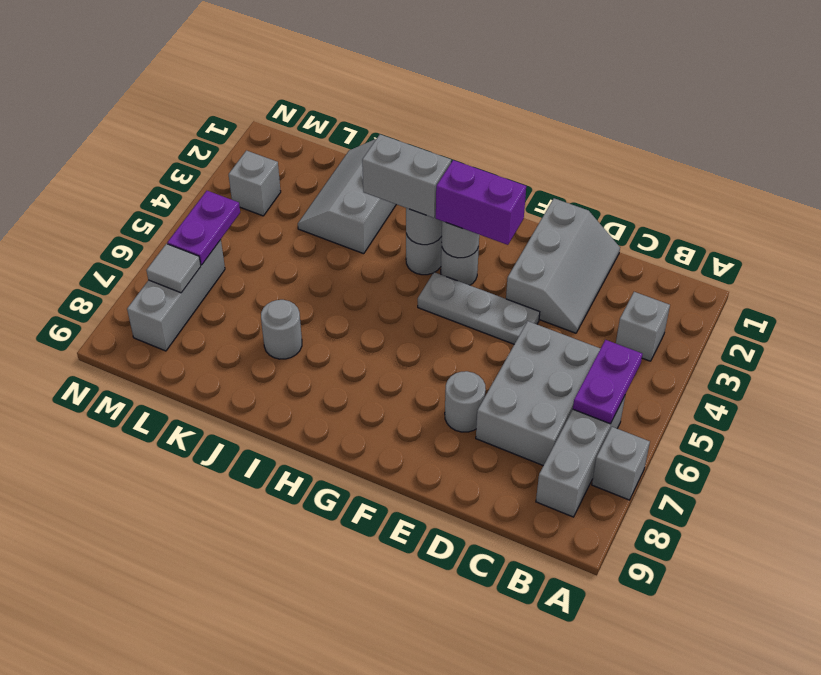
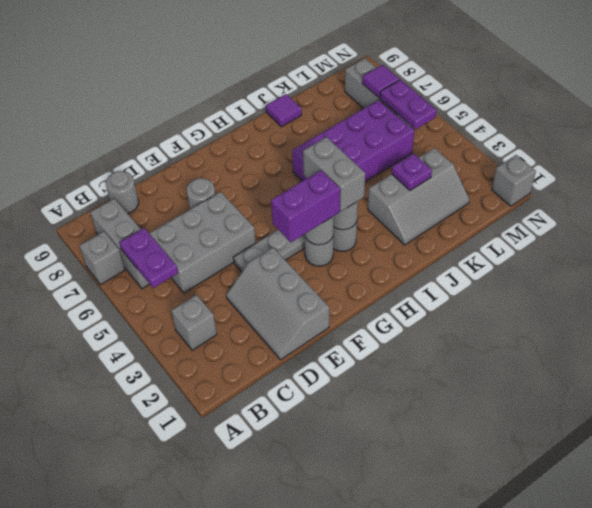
grey 2x3 brick [476,321,601,466] -> grey 2x3 brick turned to [149,192,256,293]
grey 1x2 brick [362,134,451,218] -> grey 1x2 brick turned to [303,137,365,211]
none -> purple 2x4 brick [292,100,414,182]
grey 2x3 slope [298,139,396,254] -> grey 2x3 slope turned to [368,148,469,245]
grey 1x1 round brick [261,300,302,359] -> grey 1x1 round brick moved to [106,171,139,214]
none -> purple 1x1 tile [266,94,302,127]
none -> purple 1x1 plate [392,154,432,190]
grey 1x1 brick [229,151,281,216] -> grey 1x1 brick moved to [492,155,536,206]
grey 1x1 tile [146,244,201,293] -> purple 1x1 tile [362,65,400,98]

